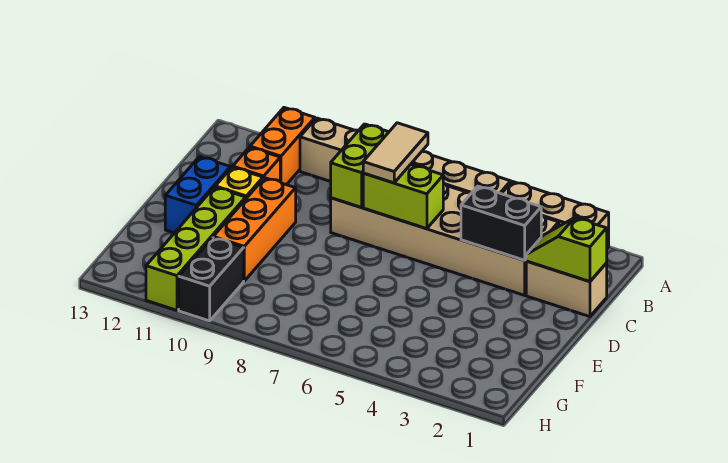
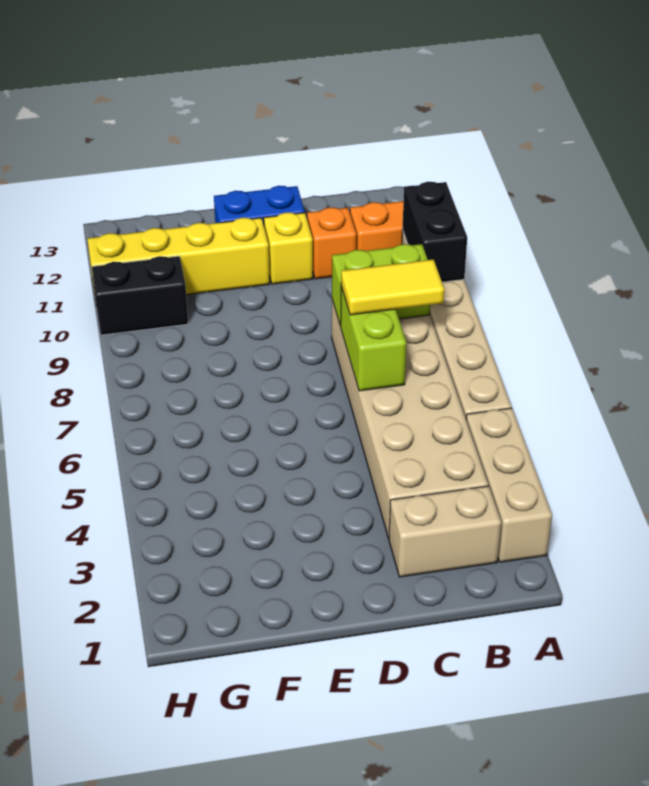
tan 1x2 tile [363,123,428,183] -> yellow 1x2 tile [341,259,444,315]
tan 1x2 brick [526,261,607,317] -> tan 1x2 brick turned to [389,486,501,577]
lime 1x2 slope [526,218,607,282] -> none
black 1x2 brick [461,186,541,260] -> black 1x2 brick moved to [402,182,467,282]
orange 1x3 brick [213,178,296,281] -> none
lime 1x4 brick [146,187,246,310] -> yellow 1x4 brick [88,218,270,301]

